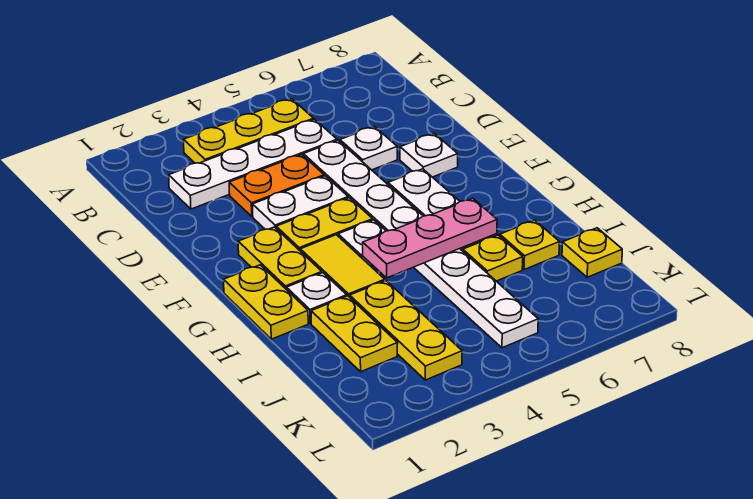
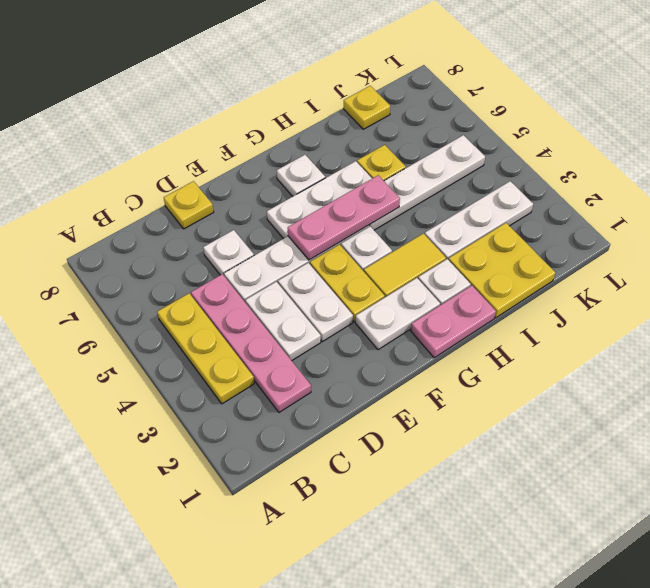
white 1x4 plate [169,119,337,209] -> pink 1x4 plate [191,274,311,412]
orange 1x2 plate [229,154,324,216] -> white 1x2 plate [245,282,321,361]
white 1x1 plate [400,134,458,177] -> white 1x1 plate moved to [277,155,325,196]
yellow 1x2 plate [238,227,322,289] -> white 1x2 plate [355,278,440,350]
yellow 1x2 plate [224,265,308,339] -> pink 1x2 plate [411,286,496,358]
pink 1x3 plate [363,198,497,278] -> pink 1x3 plate turned to [288,175,400,260]
yellow 1x2 plate [311,296,398,372] -> yellow 2x2 plate [449,223,556,318]
yellow 1x3 plate [350,281,462,380] -> white 1x3 plate [425,181,533,260]
yellow 1x1 plate [500,220,560,270] -> yellow 1x1 plate moved to [164,181,214,229]

